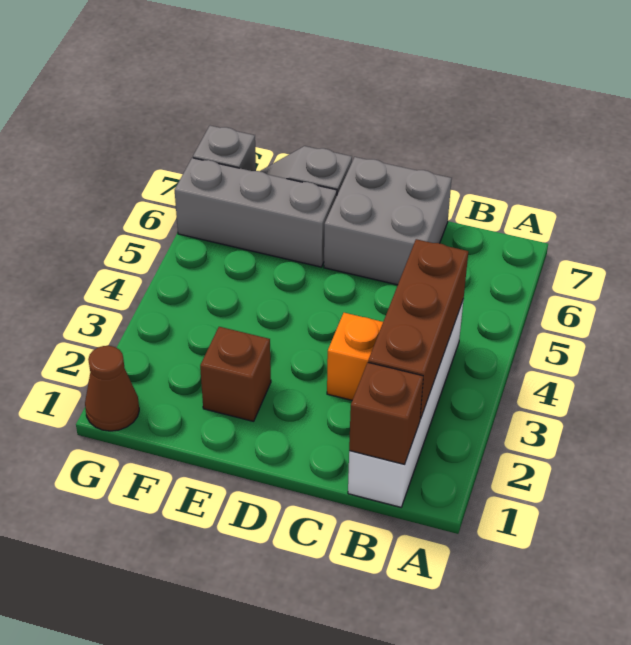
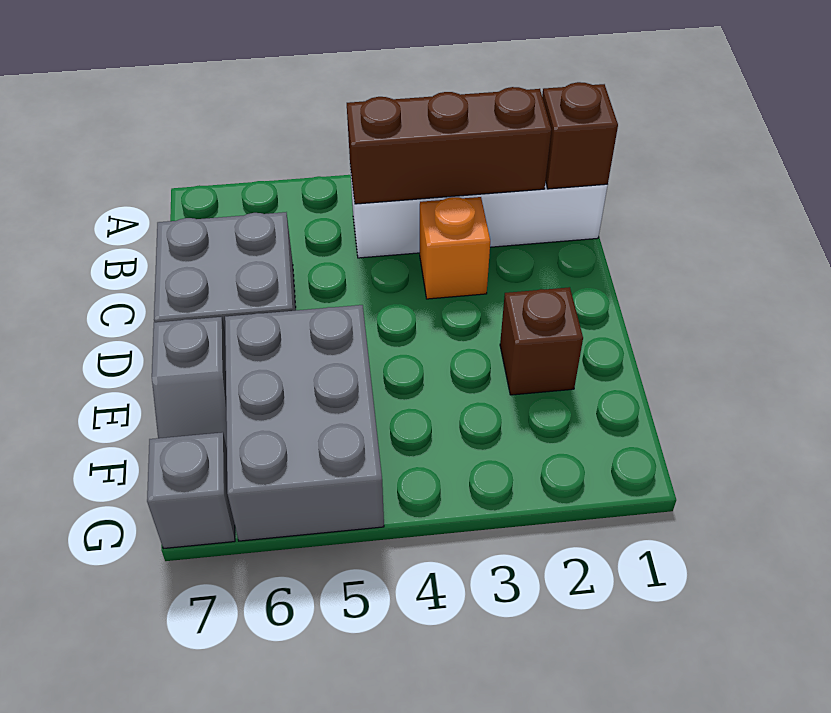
grey 1x3 brick [175,158,337,267] -> grey 2x3 brick [225,305,384,541]
brown 1x1 cone [85,346,139,431] -> none

